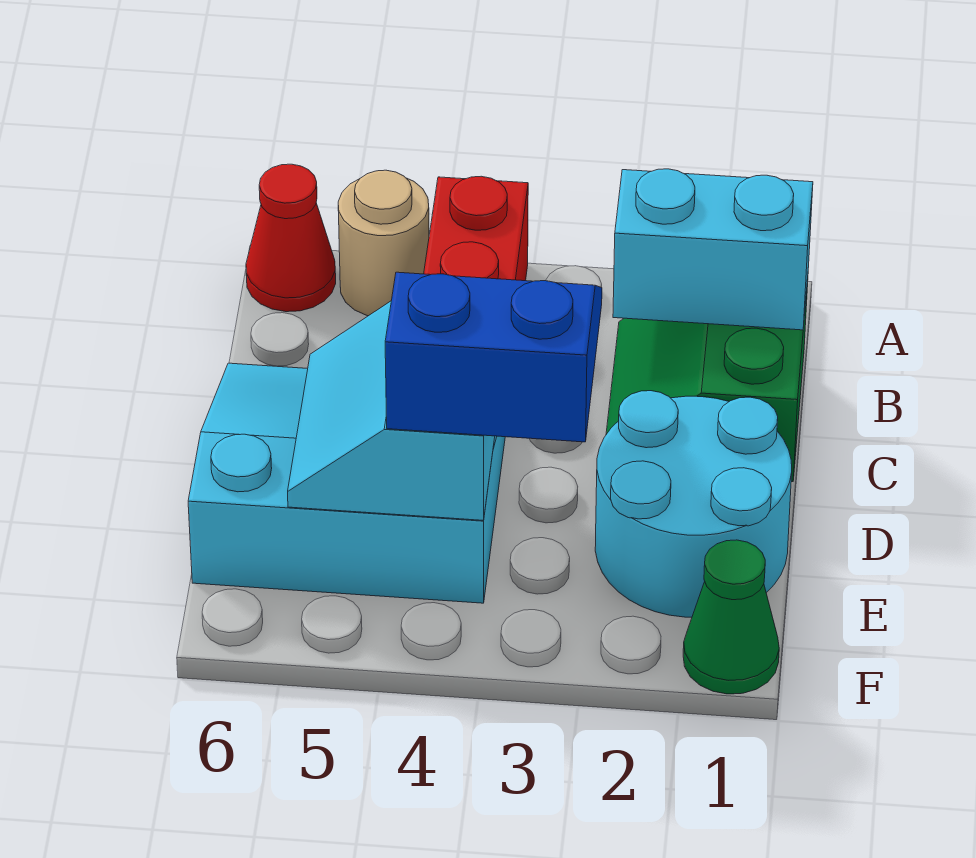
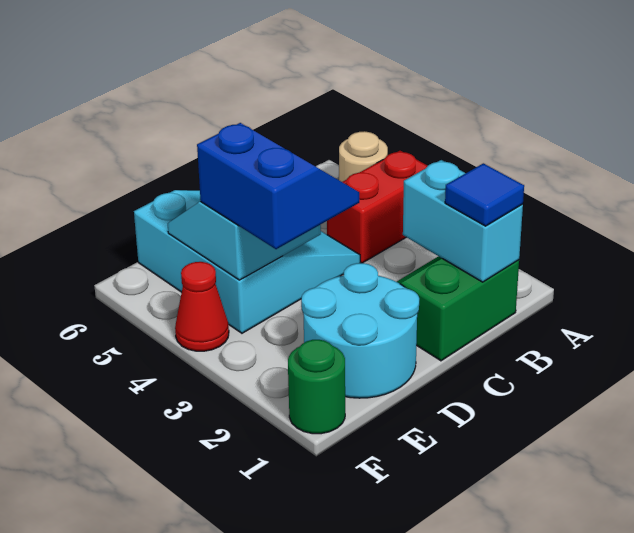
red 1x1 cone [246,164,336,312] -> red 1x1 cone moved to [175,262,229,351]
none -> blue 1x1 tile [445,163,524,226]
green 1x1 cone [683,540,779,694] -> green 1x1 round brick [288,340,345,434]

